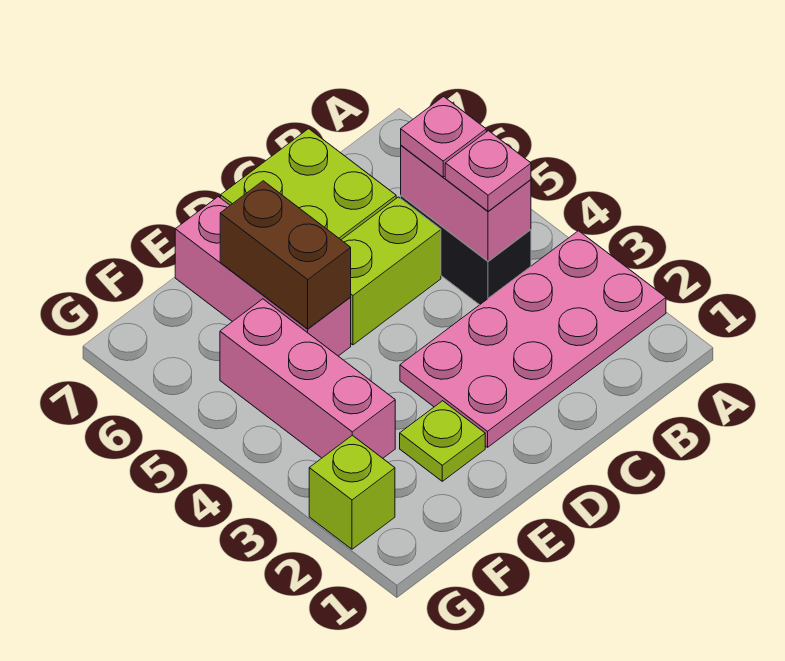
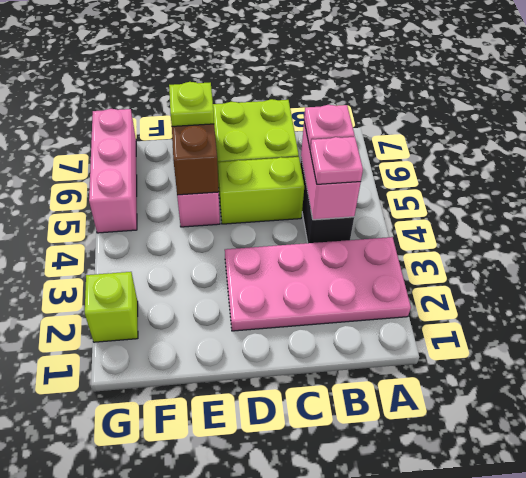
lime 1x1 plate [400,401,485,481] -> lime 1x1 plate moved to [169,82,214,126]
pink 1x3 brick [220,299,395,458] -> pink 1x3 brick moved to [89,109,137,233]

